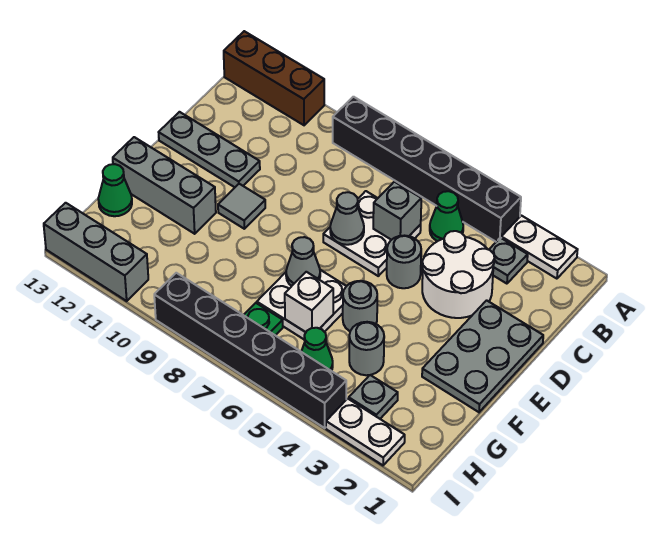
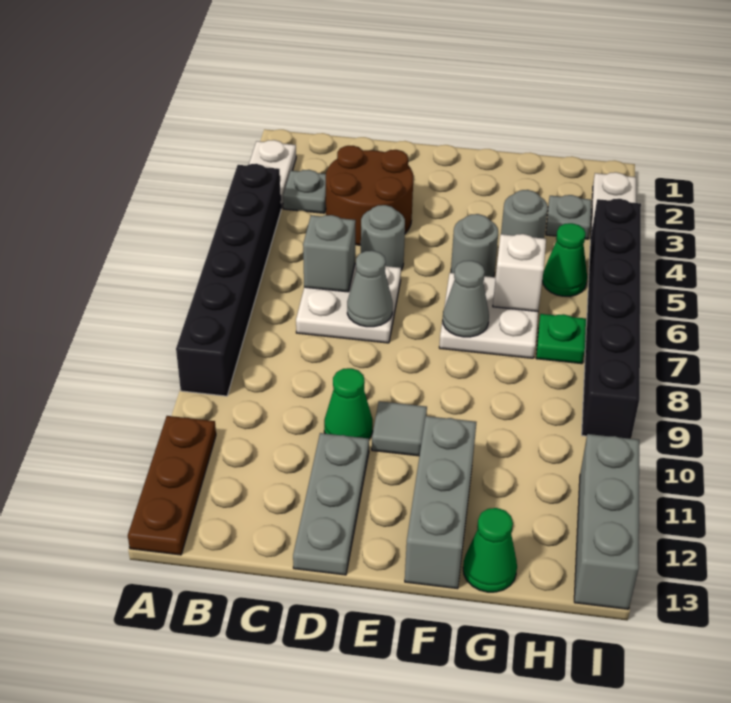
brown 1x3 brick [224,31,324,125] -> brown 1x3 plate [128,416,216,555]
green 1x1 cone [430,191,463,241] -> green 1x1 cone moved to [324,368,373,438]
white 2x2 round brick [422,231,495,318] -> brown 2x2 round brick [326,145,413,245]
grey 2x3 plate [422,300,543,412] -> none

